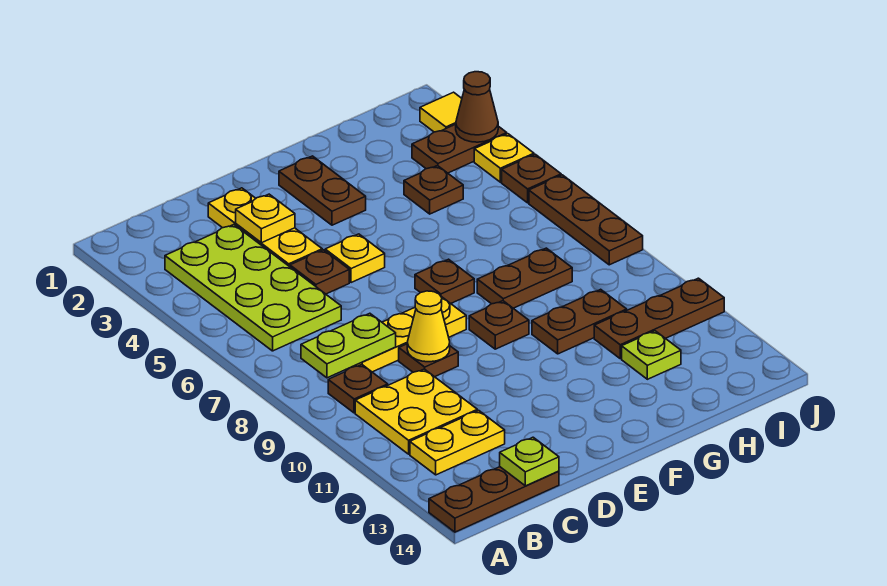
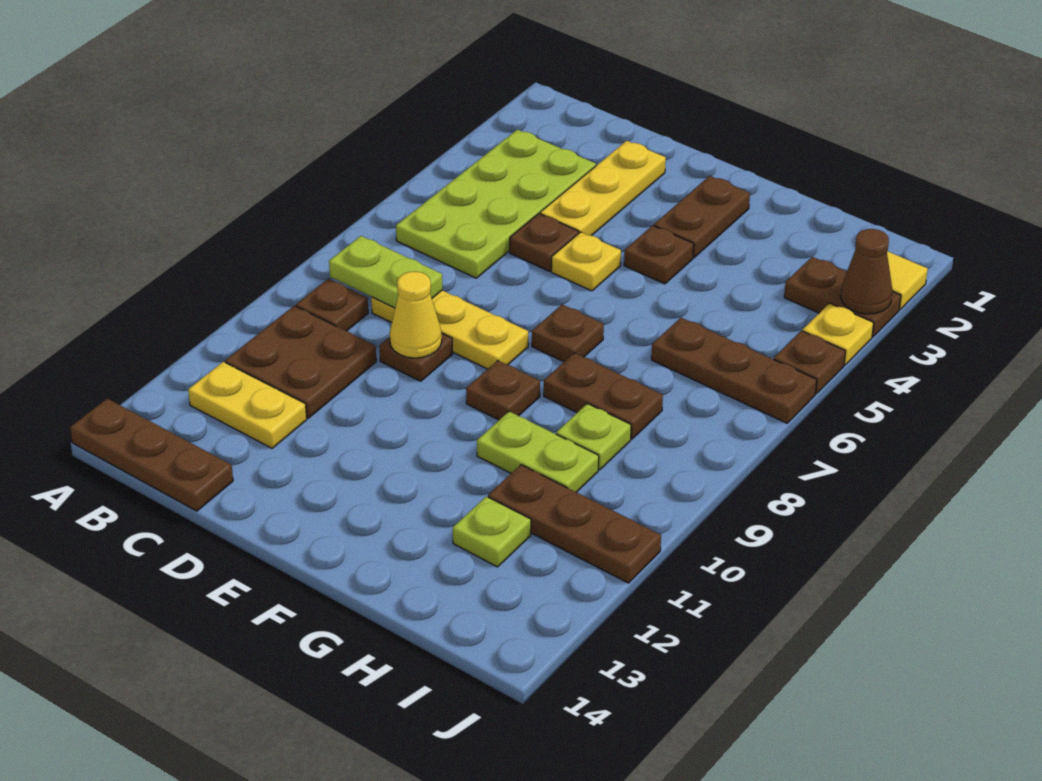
yellow 2x2 plate [355,369,477,454] -> brown 2x2 plate [225,306,376,418]
lime 1x1 plate [500,437,559,486] -> lime 1x1 plate moved to [556,404,631,470]
yellow 1x1 plate [236,194,295,243] -> none
brown 1x2 plate [532,289,627,354] -> lime 1x2 plate [477,411,599,492]
brown 1x1 plate [404,166,463,214] -> brown 1x1 plate moved to [624,225,694,284]
brown 1x3 plate [529,175,643,265] -> brown 1x3 plate turned to [651,318,817,423]

